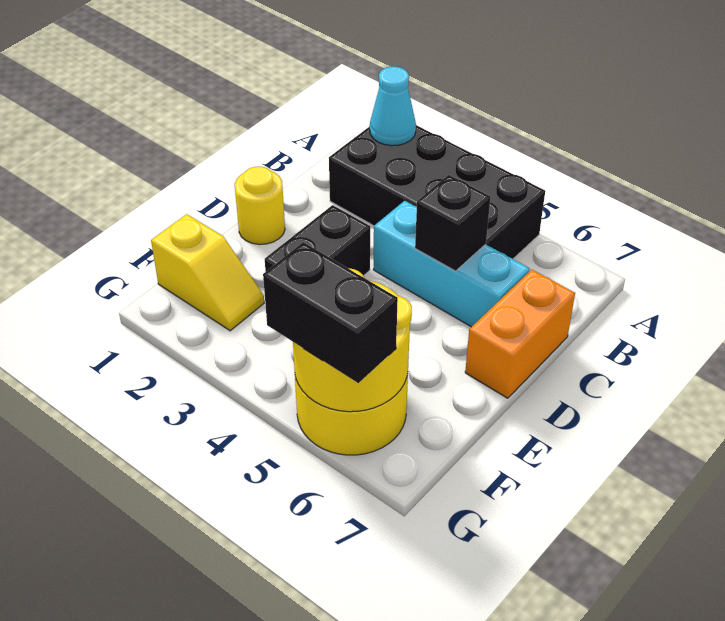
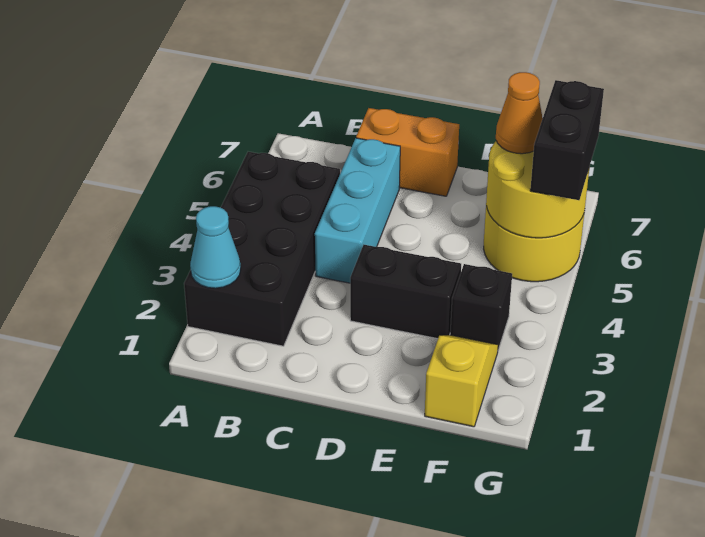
black 1x1 brick [415,175,490,271] -> black 1x1 brick moved to [450,264,512,350]
yellow 1x1 round brick [235,166,285,245] -> none
none -> orange 1x1 cone [496,72,543,154]

